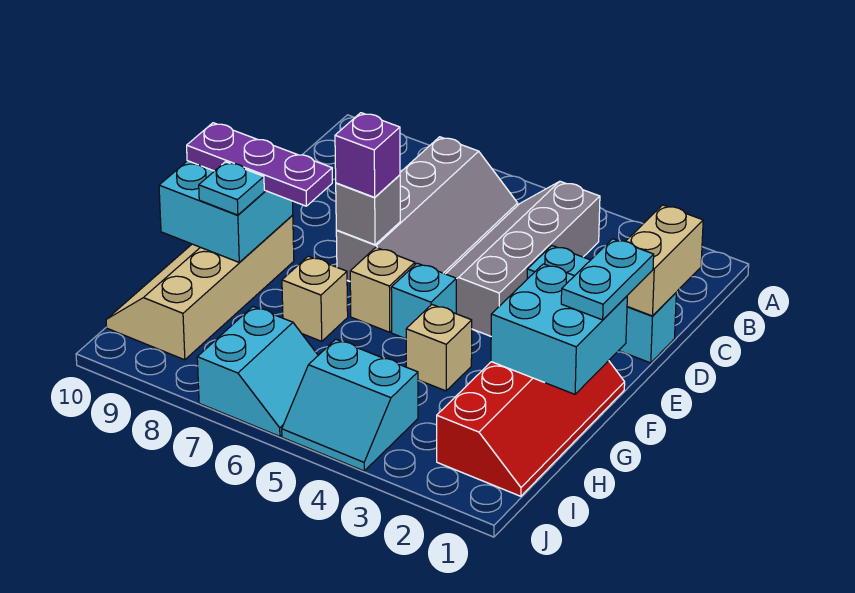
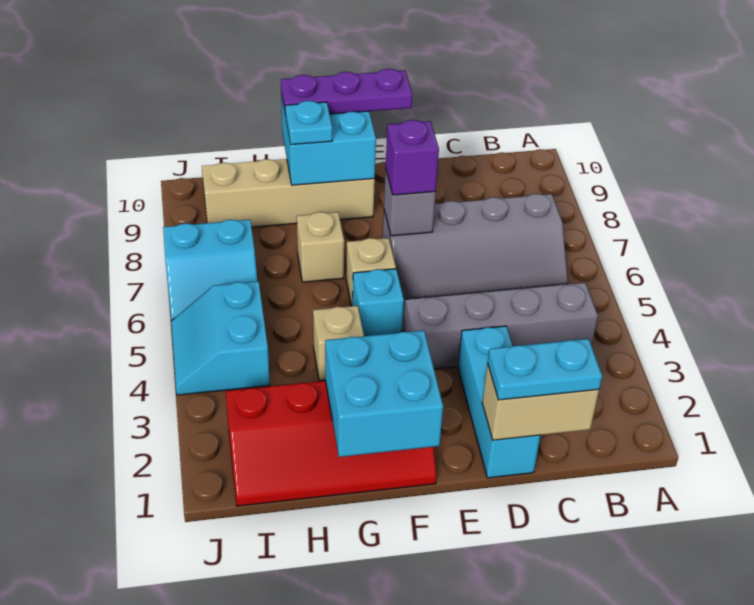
cyan 1x2 plate [561,239,654,320] -> cyan 1x2 plate moved to [488,339,602,400]
purple 1x3 plate [187,123,332,206] -> purple 1x3 plate turned to [281,69,412,116]

